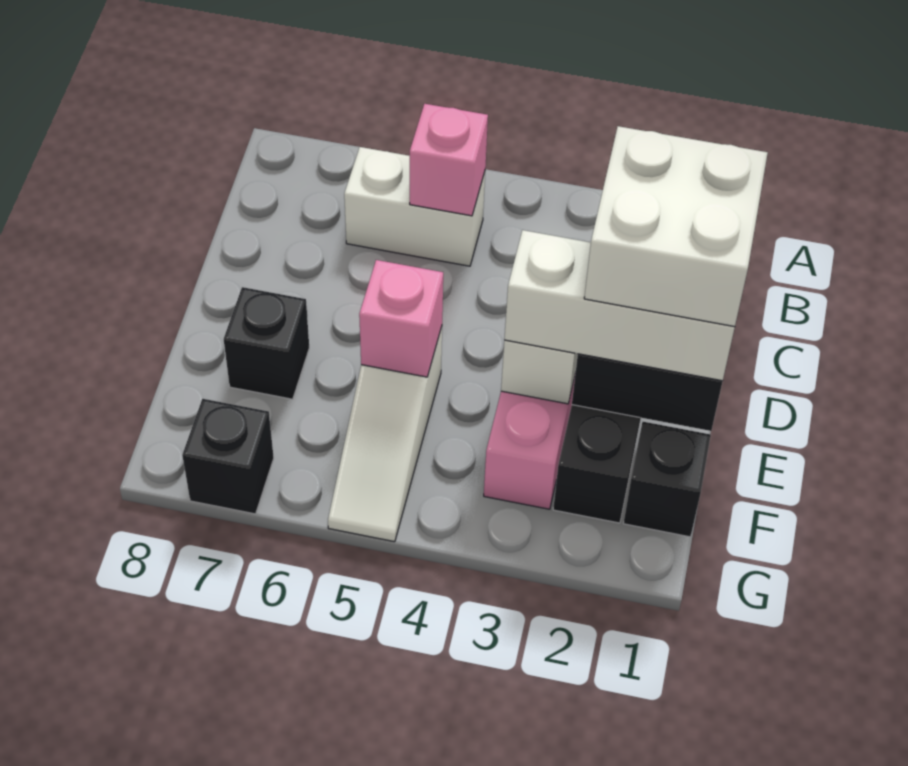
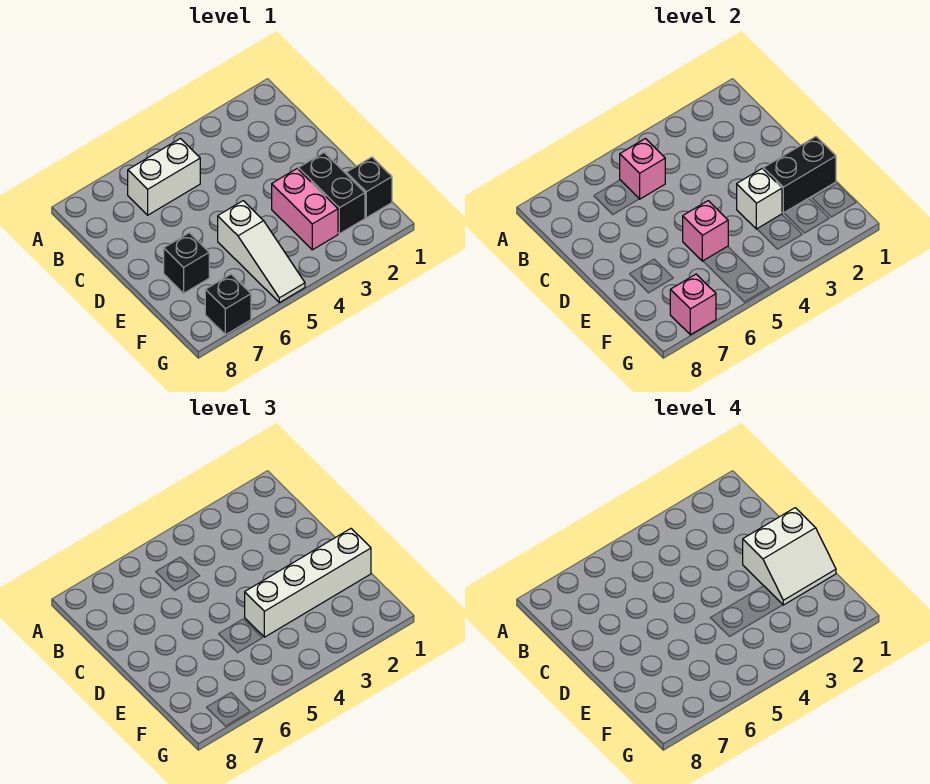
white 2x2 brick [584,126,768,327] -> white 2x2 slope [743,508,836,605]
white 1x3 brick [504,230,735,381] -> white 1x4 brick [245,529,371,637]
none -> pink 1x1 brick [670,274,716,335]

